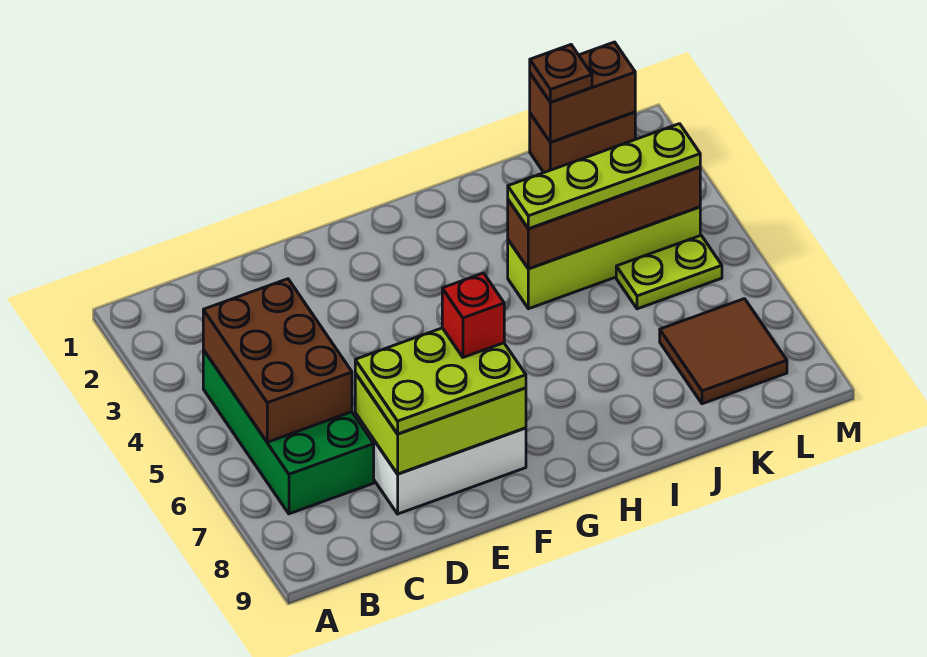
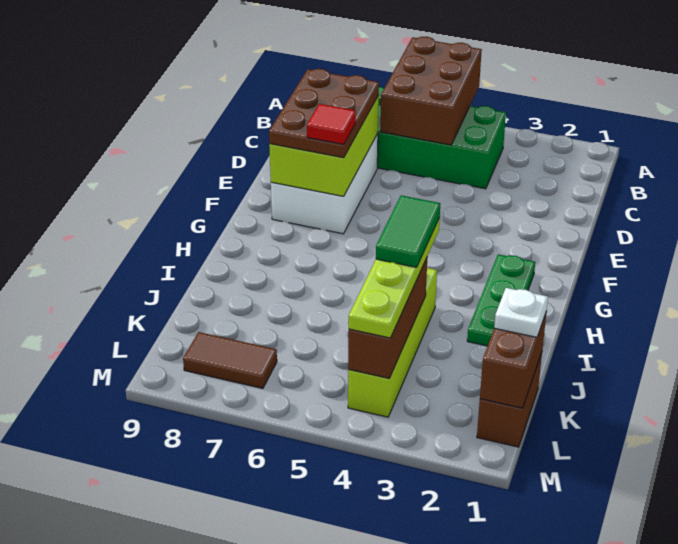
brown 2x3 brick [203,279,352,442] -> brown 2x3 brick turned to [380,37,482,145]
lime 2x3 plate [355,328,526,434] -> brown 2x3 plate [269,69,379,158]
red 1x1 brick [442,273,504,357] -> red 1x1 tile [307,104,356,144]
none -> green 1x3 plate [467,254,535,346]
brown 1x4 brick [508,167,700,269] -> brown 1x3 brick [348,258,427,378]
none -> green 1x2 tile [376,195,440,267]
brown 1x1 plate [530,45,592,102] -> white 1x1 plate [494,288,548,337]
lime 1x2 plate [616,235,722,309] -> none
brown 2x2 tile [660,299,787,404] -> brown 1x2 tile [183,332,277,388]

